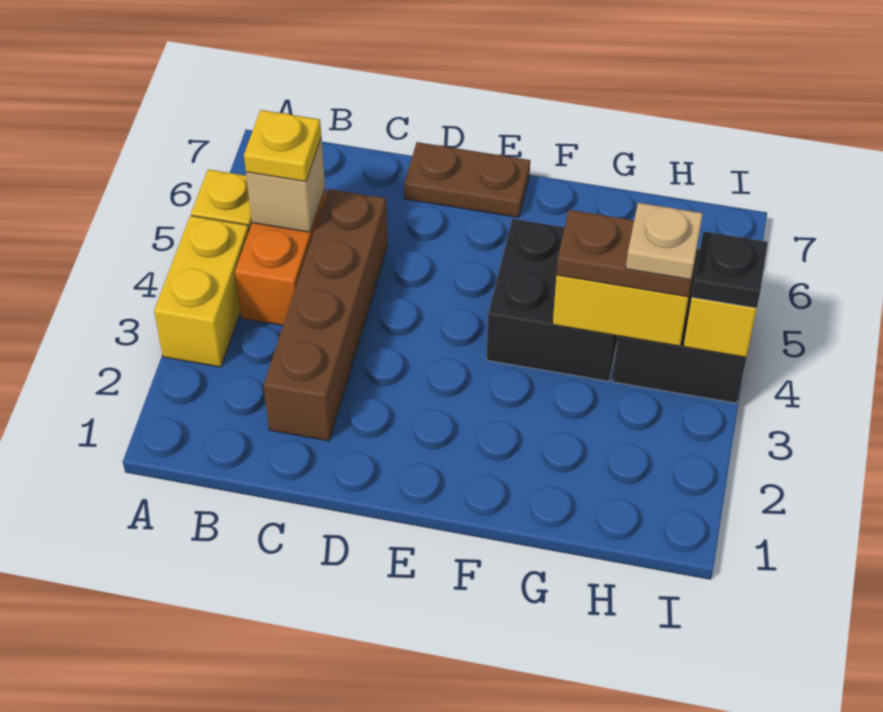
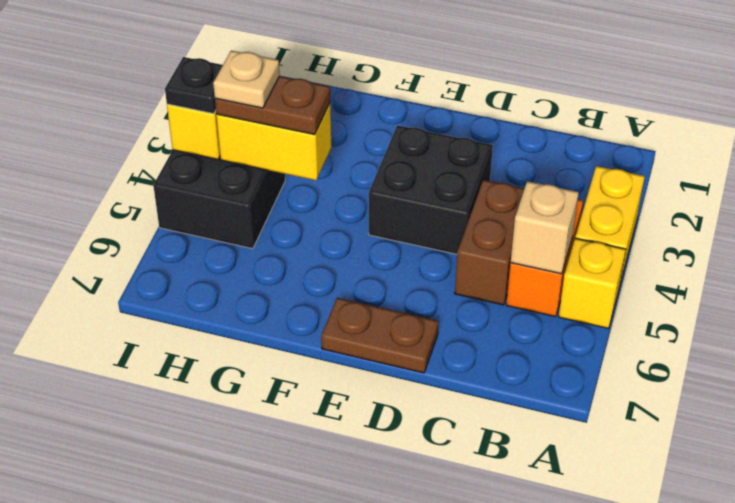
yellow 1x1 plate [244,110,321,182] -> none
brown 1x4 brick [264,189,388,441] -> brown 1x2 brick [455,180,524,305]
black 2x2 brick [487,219,618,381] -> black 2x2 brick moved to [369,125,493,254]

